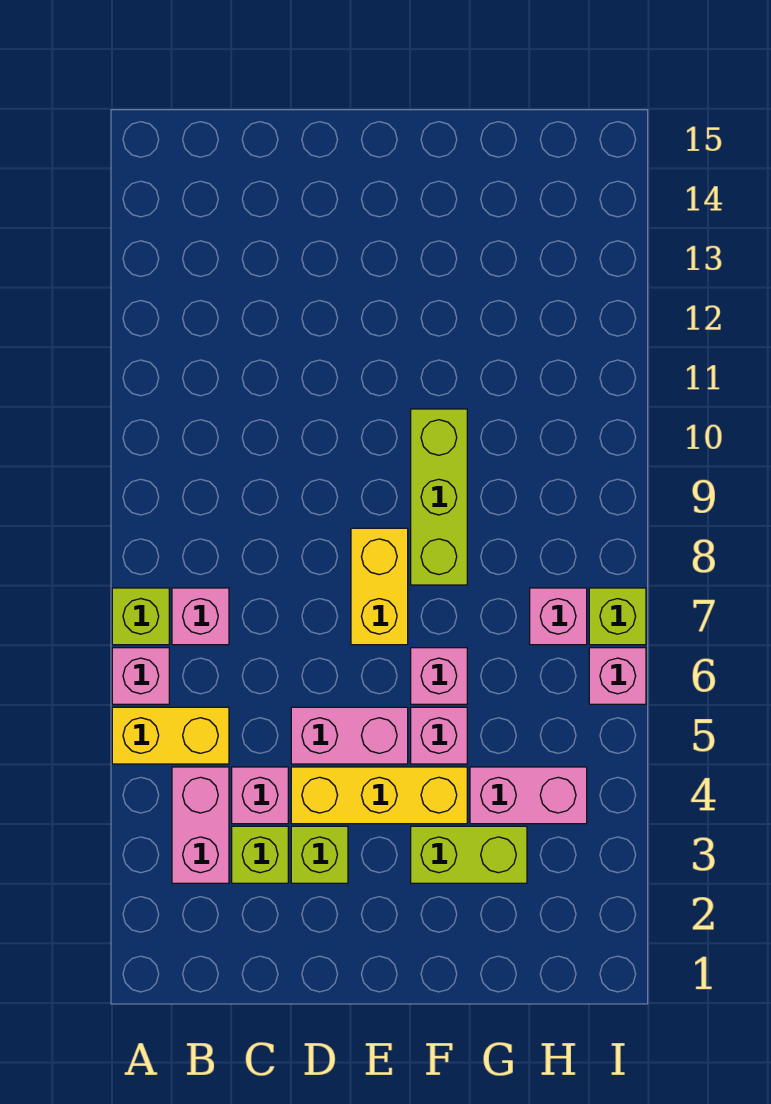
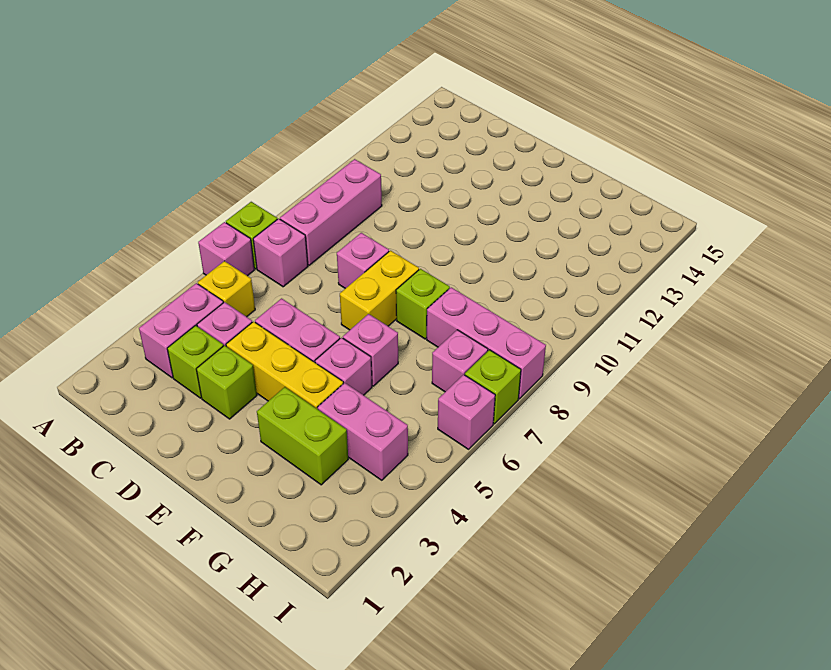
yellow 1x2 brick [112,707,229,764] -> yellow 1x1 brick [198,261,255,317]
none -> pink 1x3 brick [280,159,382,265]
none -> pink 1x1 brick [337,233,389,288]
lime 1x3 brick [411,409,467,585] -> lime 1x1 brick [396,269,450,339]
none -> pink 1x3 brick [427,287,546,399]

